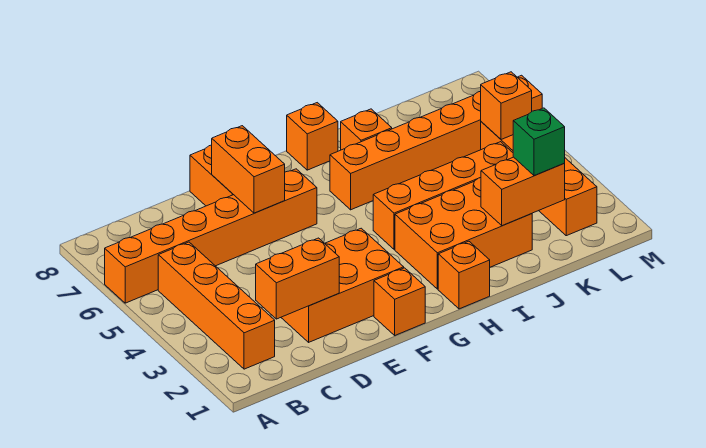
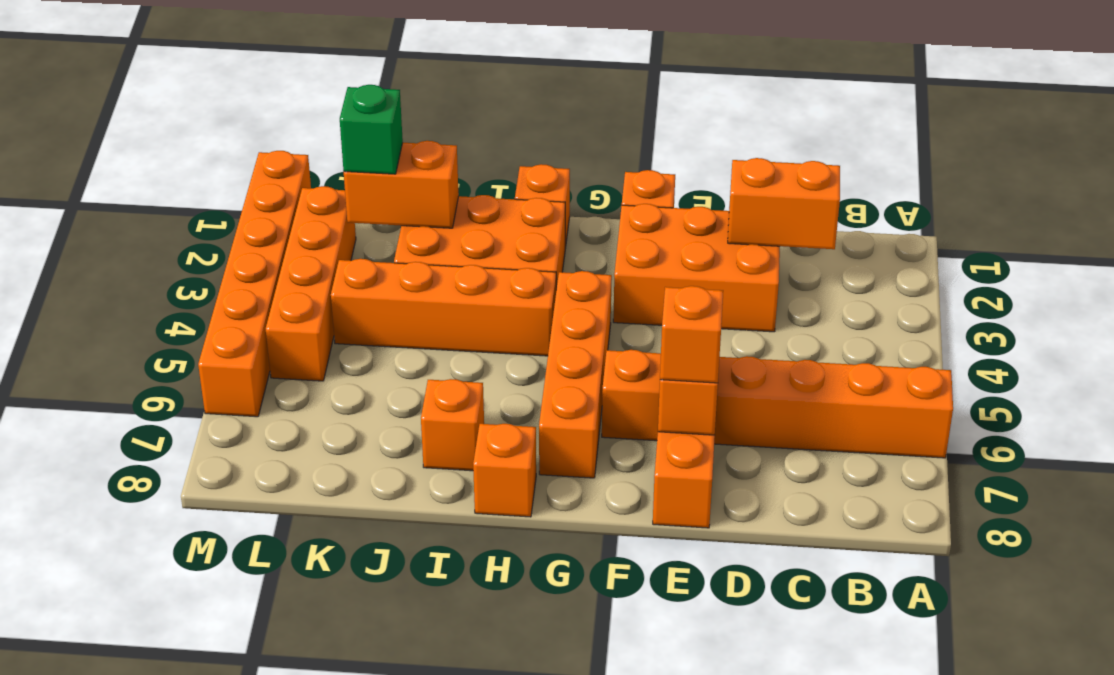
orange 1x4 brick [158,242,275,369] -> orange 1x4 brick moved to [539,271,612,478]
orange 1x6 brick [330,75,542,210] -> orange 1x6 brick turned to [198,151,311,417]
orange 1x1 brick [481,72,532,140] -> orange 1x1 brick moved to [660,286,723,383]

